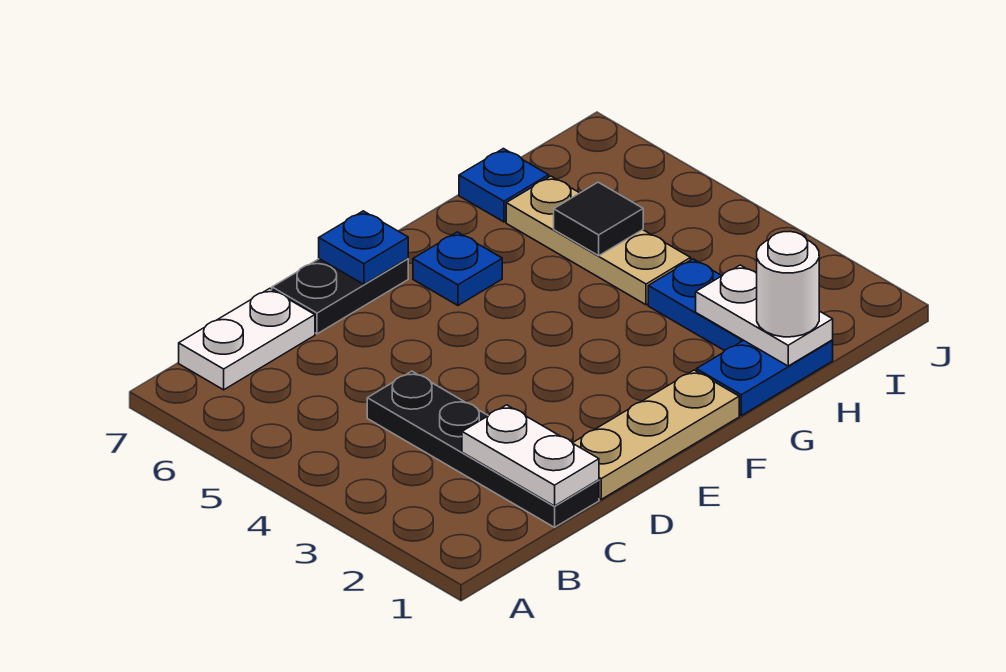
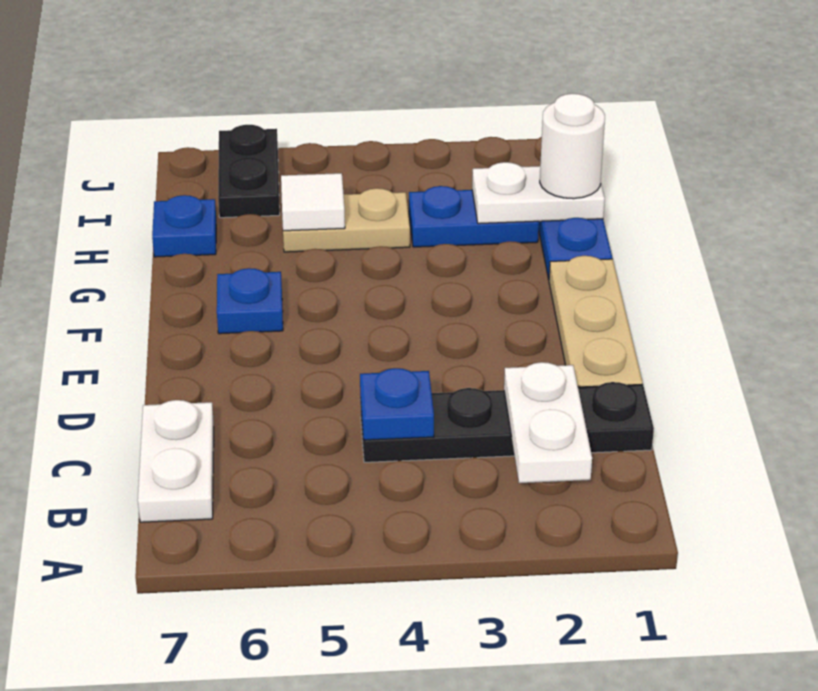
white 1x2 plate [462,405,599,506] -> white 1x2 plate turned to [504,362,592,483]
black 1x2 plate [272,258,408,334] -> black 1x2 plate moved to [218,125,280,218]
blue 1x1 plate [319,211,408,284] -> blue 1x1 plate moved to [360,368,434,440]
tan 1x3 plate [506,176,691,305] -> tan 1x2 plate [283,188,410,252]
black 1x1 tile [554,182,643,256] -> white 1x1 tile [281,173,345,231]

